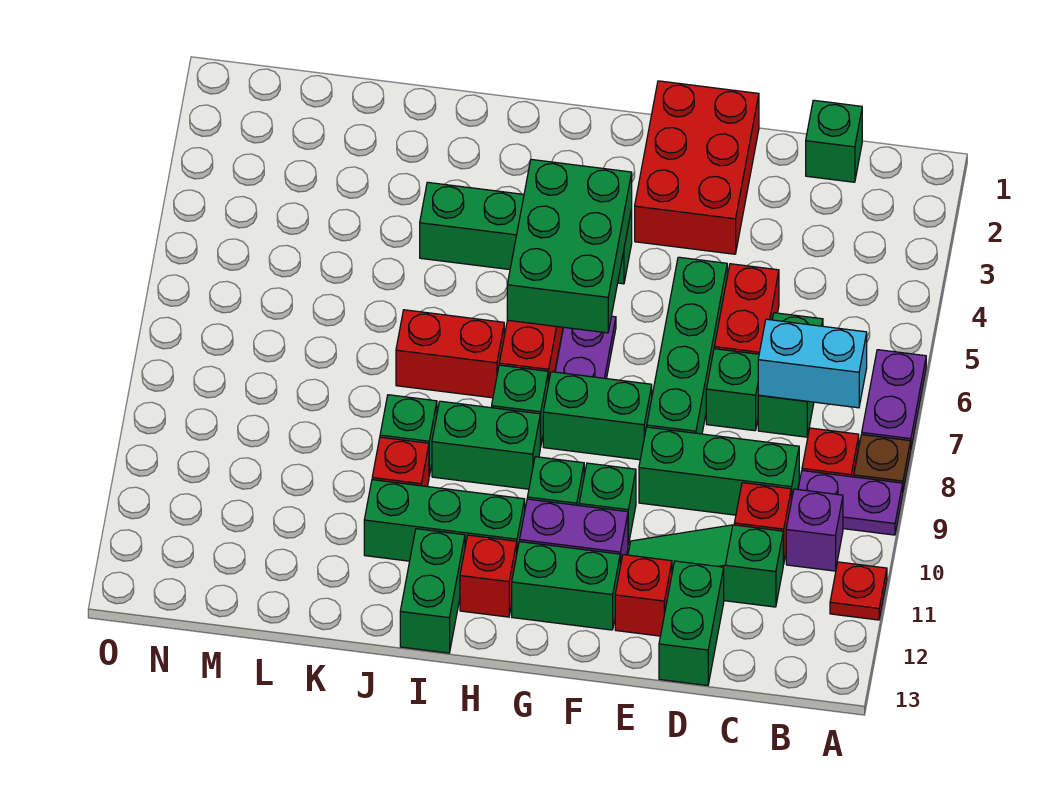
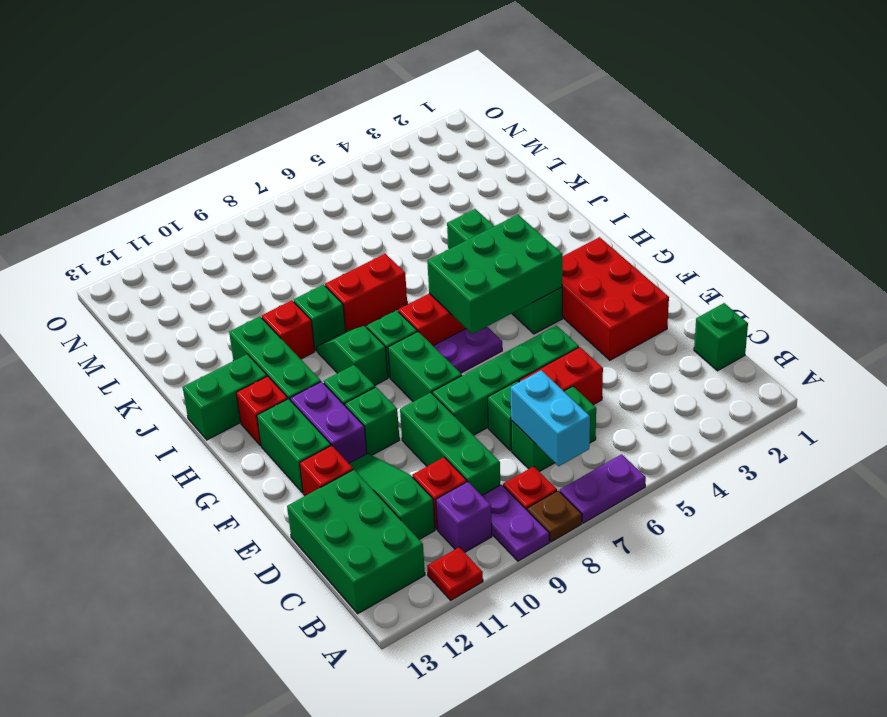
green 1x2 brick [659,561,724,686] -> green 2x3 brick [287,470,425,614]
red 2x3 brick [635,81,759,254] -> red 2x3 brick turned to [562,237,669,360]
green 1x2 brick [432,401,540,489] -> green 1x2 slope [317,326,388,385]
red 1x2 brick [396,310,504,398] -> red 1x2 brick turned to [325,254,407,331]

